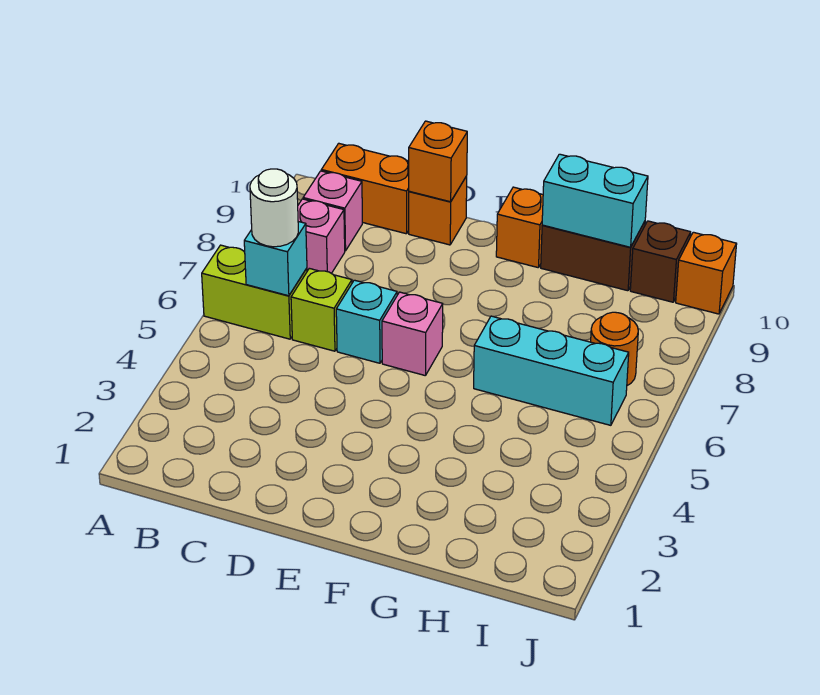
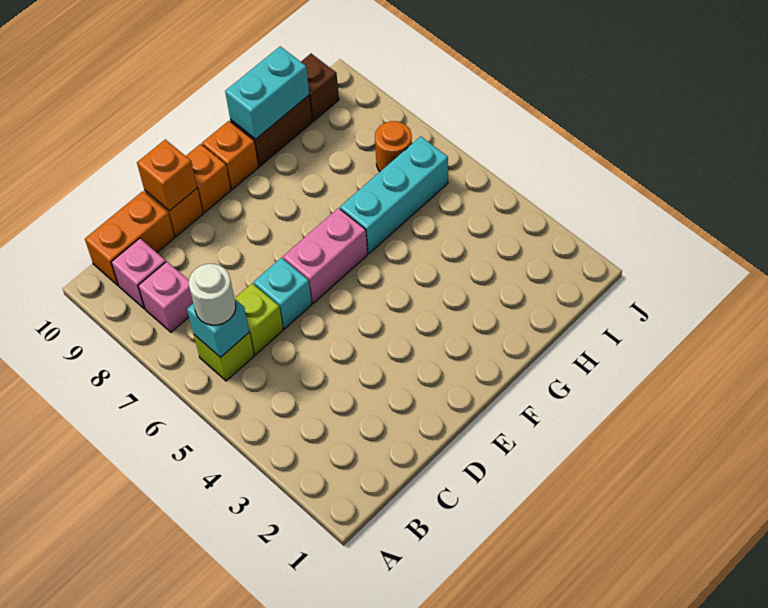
lime 1x2 brick [202,245,307,339] -> lime 1x1 brick [194,333,254,381]
pink 1x1 brick [382,292,443,376] -> pink 1x2 brick [283,208,368,303]
orange 1x1 brick [676,232,737,314] -> orange 1x1 brick moved to [186,144,231,213]

